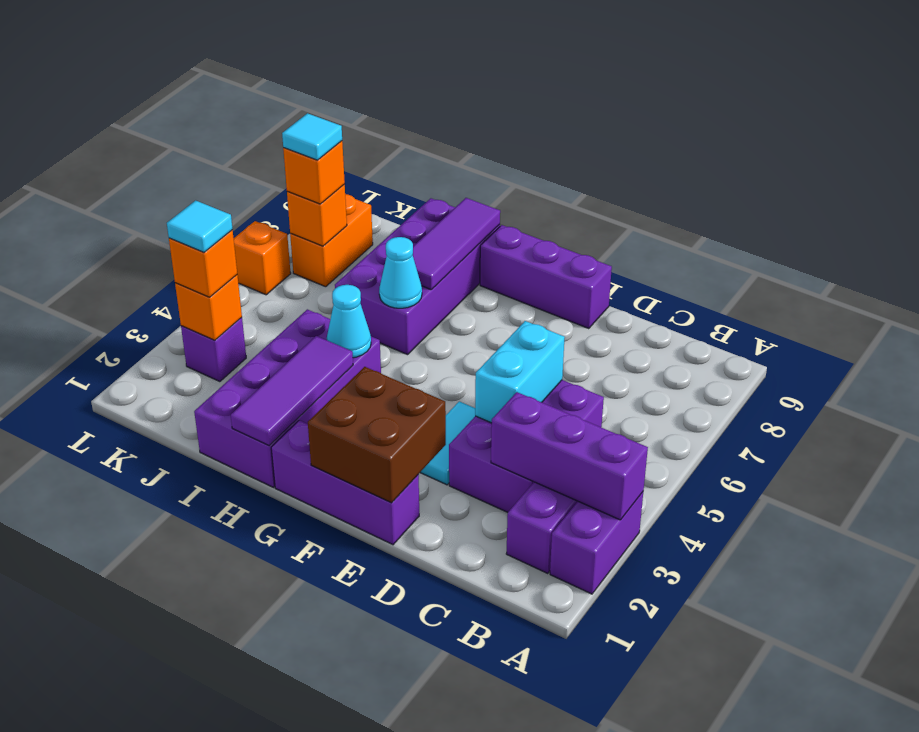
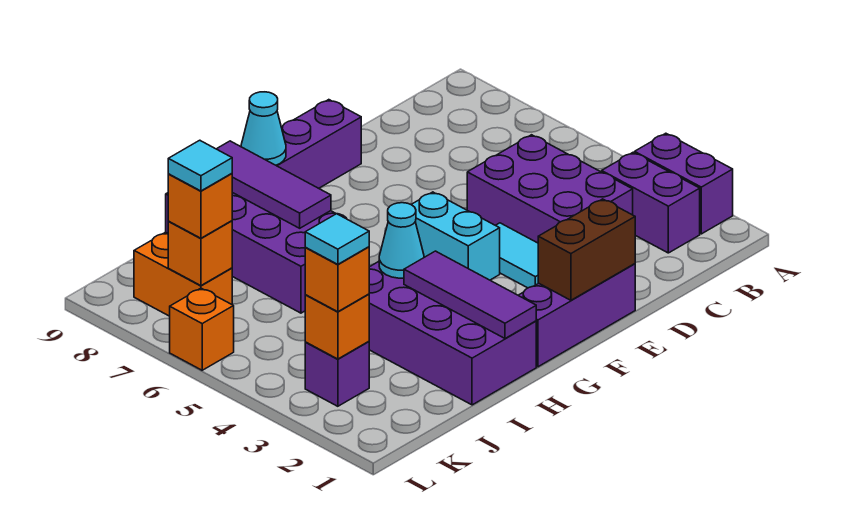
purple 1x3 brick [491,392,648,520] -> none
cyan 1x2 brick [475,321,565,423] -> cyan 1x2 brick moved to [411,192,500,280]
brown 2x2 brick [308,367,446,503] -> brown 1x2 brick [538,199,635,300]
cyan 1x1 cone [379,237,422,308] -> cyan 1x1 cone moved to [241,92,286,165]

